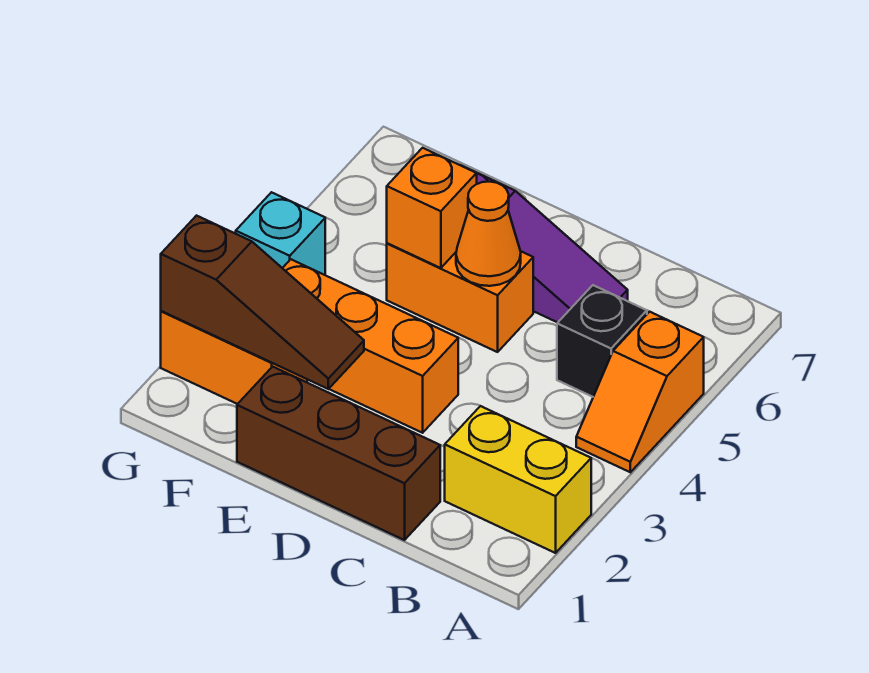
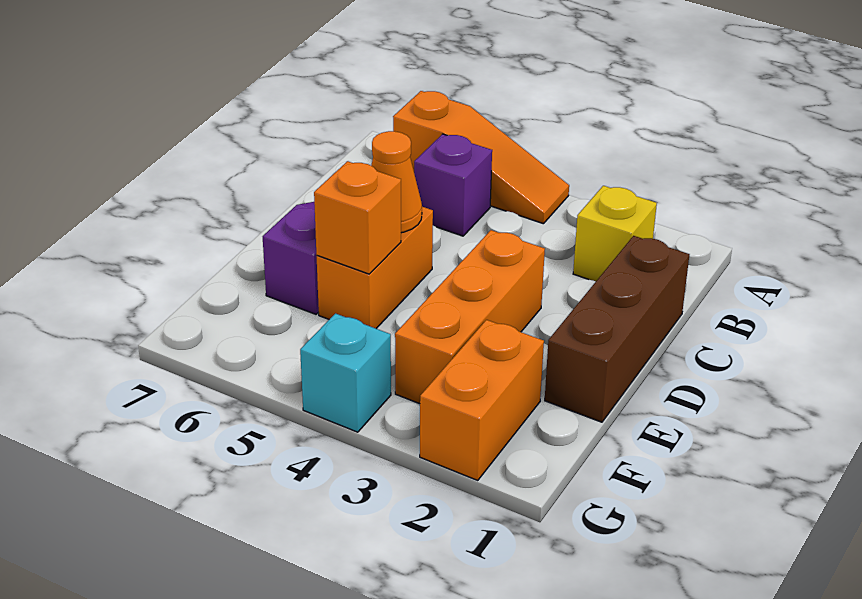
yellow 1x2 brick [445,406,591,553] -> yellow 1x1 brick [573,186,657,281]
orange 1x2 slope [576,312,704,472] -> orange 1x3 slope [393,91,569,224]
black 1x1 brick [557,285,647,397] -> purple 1x1 brick [414,134,492,236]
brown 1x3 slope [161,216,364,389] -> none

